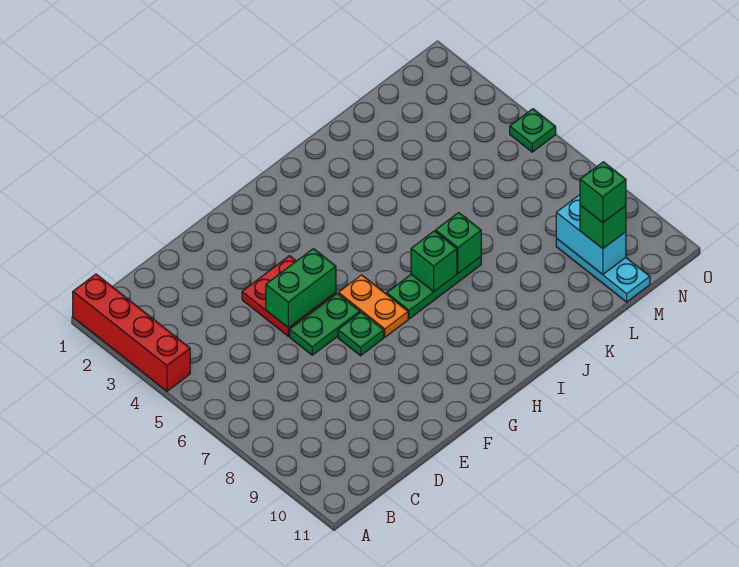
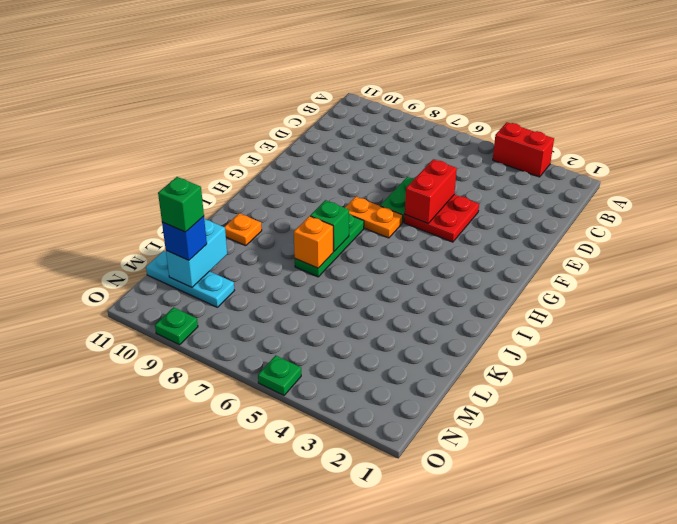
red 1x4 brick [73,274,190,391] -> red 1x2 brick [493,122,554,177]
green 1x2 brick [266,249,336,328] -> red 1x2 brick [405,159,457,223]
green 1x1 plate [338,312,384,356] -> green 1x1 plate moved to [155,307,198,345]
green 1x1 brick [435,213,481,273] -> orange 1x1 brick [294,216,333,268]
none -> orange 1x1 plate [225,213,262,246]
cyan 1x2 brick [556,195,626,275] -> cyan 1x2 brick turned to [166,219,227,287]
green 1x1 brick [580,205,626,249] -> blue 1x1 brick [162,216,207,260]

